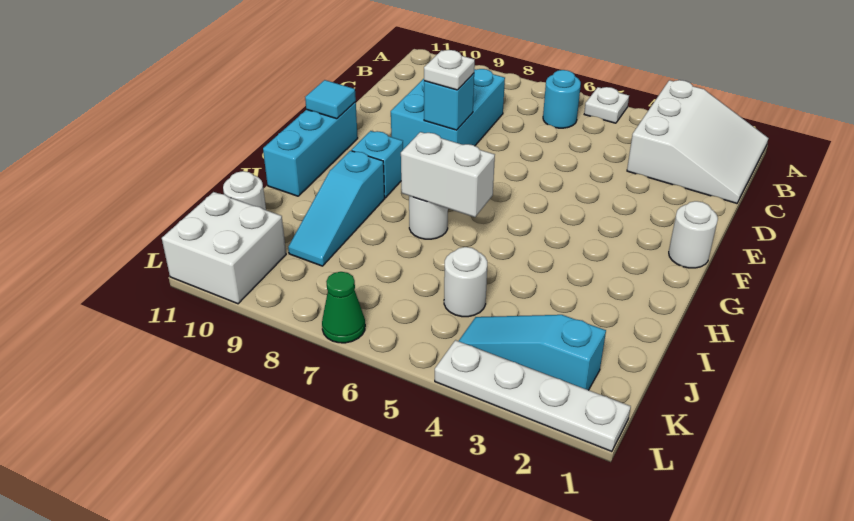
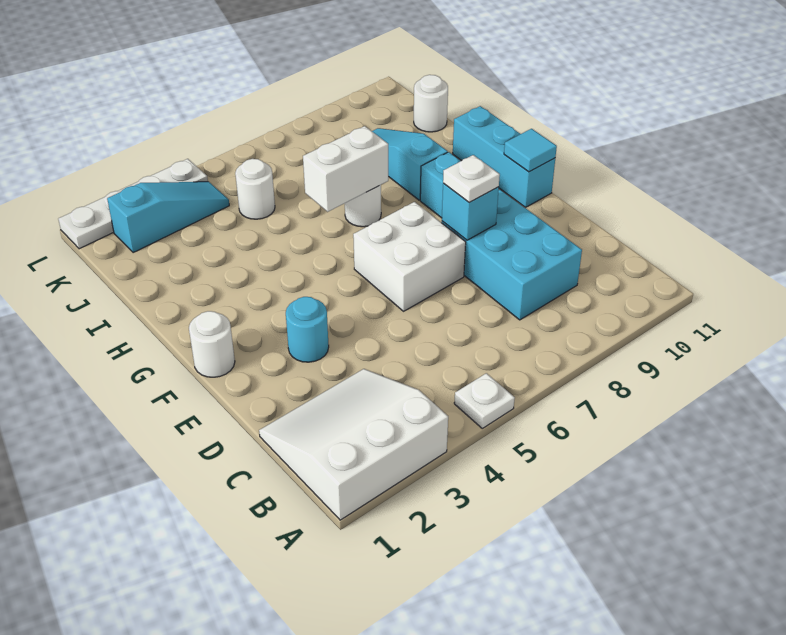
white 3x3 slope [627,80,768,203] -> white 3x3 slope turned to [259,369,448,520]
cyan 1x1 round brick [543,70,581,128] -> cyan 1x1 round brick moved to [286,297,329,362]
white 2x2 brick [162,192,286,304] -> white 2x2 brick moved to [353,202,466,311]
green 1x1 cone [322,272,365,343] -> none

